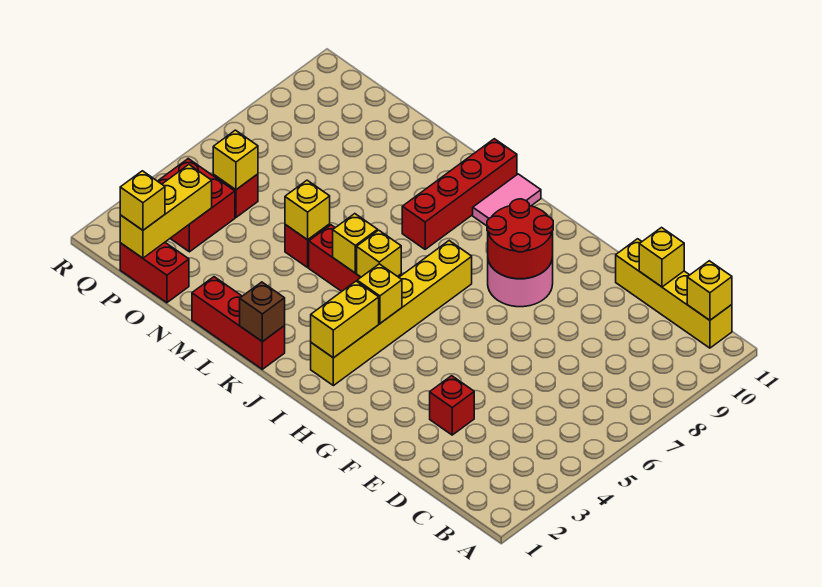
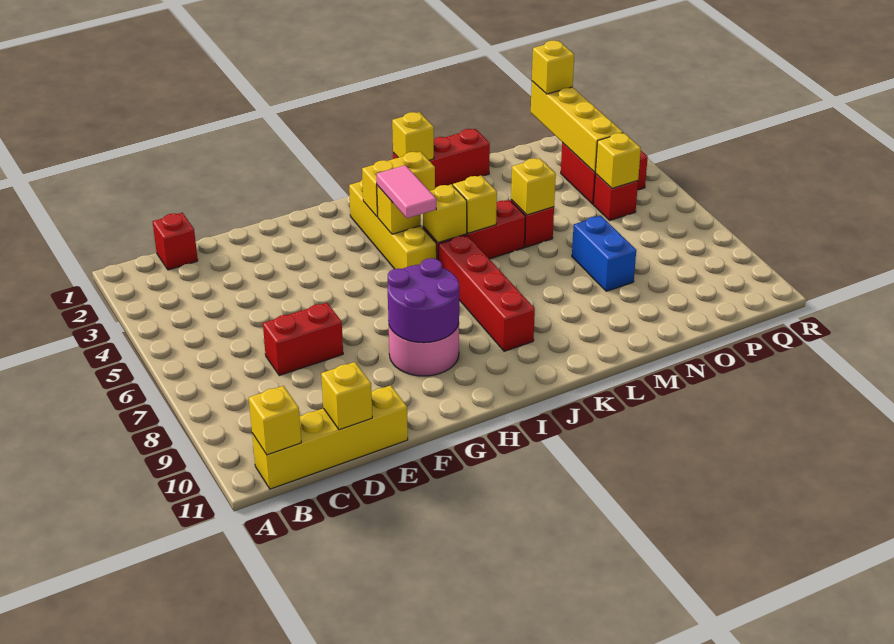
red 1x1 brick [430,376,474,435] -> red 1x1 brick moved to [153,213,198,270]
red 2x2 round brick [487,199,553,279] -> purple 2x2 round brick [388,258,459,343]
yellow 1x6 brick [311,241,472,386] -> yellow 1x4 brick [349,179,437,269]
yellow 1x2 brick [311,281,379,358] -> yellow 1x2 brick turned to [362,152,435,217]
pink 1x2 tile [473,174,541,226] -> pink 1x2 tile moved to [377,165,436,218]
brown 1x1 brick [240,282,285,342] -> yellow 1x1 brick [392,112,434,160]
red 1x4 brick [402,139,517,249] -> red 1x4 brick moved to [439,235,535,351]
none -> blue 1x2 brick [572,216,636,291]
red 1x2 brick [120,243,189,303] -> red 1x2 brick moved to [263,303,343,375]
yellow 1x3 brick [120,165,212,258] -> yellow 1x4 brick [531,81,623,172]

